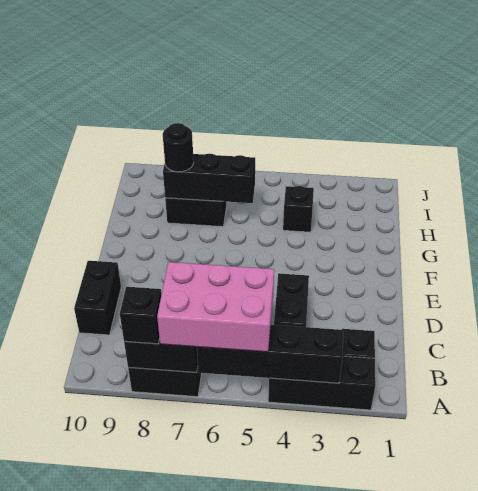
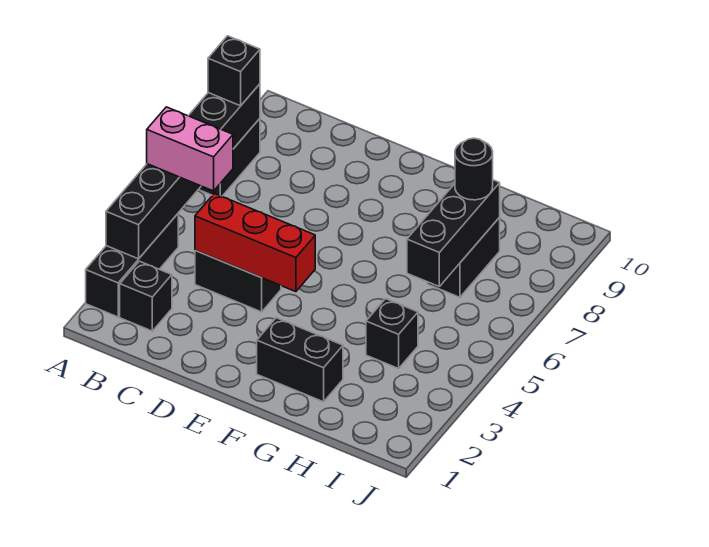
pink 2x3 brick [157,262,274,352] -> pink 1x2 brick [147,107,233,191]
none -> red 1x3 brick [195,194,315,292]
black 1x2 brick [74,261,121,335] -> black 1x2 brick moved to [257,318,343,402]

